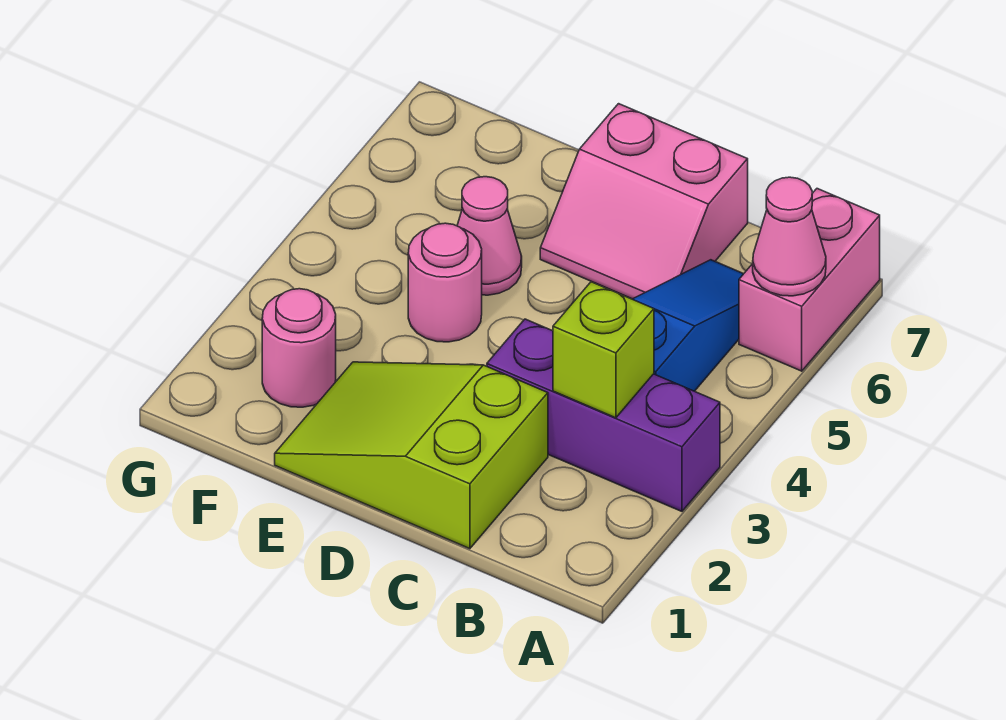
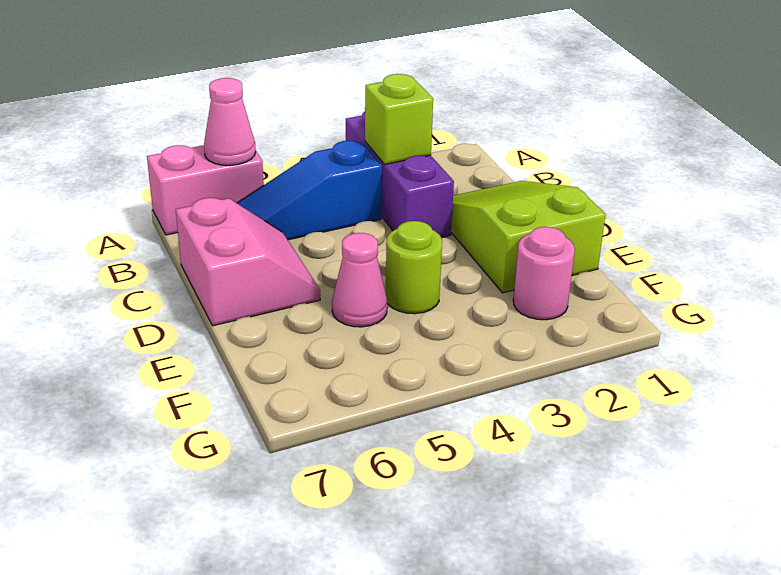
lime 2x3 slope [275,362,548,549] -> lime 2x3 slope turned to [451,181,606,293]
pink 1x1 round brick [408,223,482,342] -> lime 1x1 round brick [386,221,442,314]

